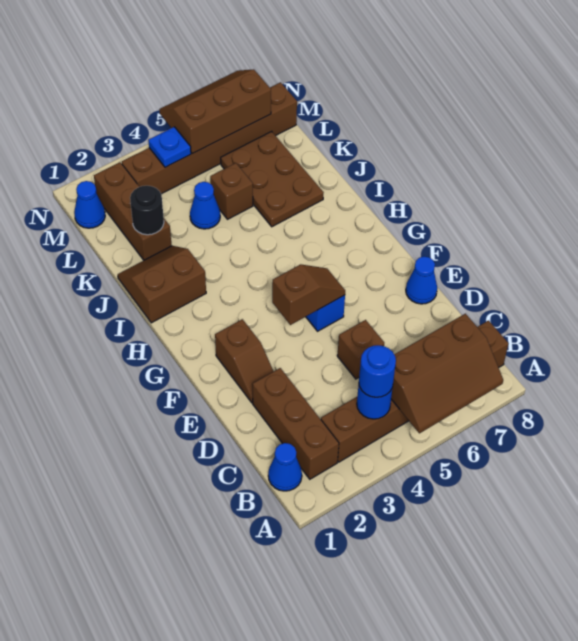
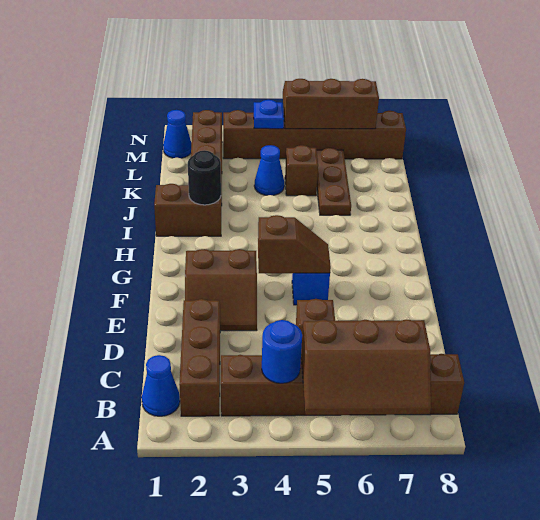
blue 1x1 round brick [359,345,396,397] -> none
brown 1x2 slope [215,319,273,403] -> brown 2x2 slope [185,249,257,331]
blue 1x1 cone [406,257,437,304] -> none
brown 2x3 plate [221,131,324,227] -> brown 1x3 plate [317,148,351,215]
black 1x1 round brick [130,186,164,235] -> black 1x1 round brick moved to [188,151,221,205]

